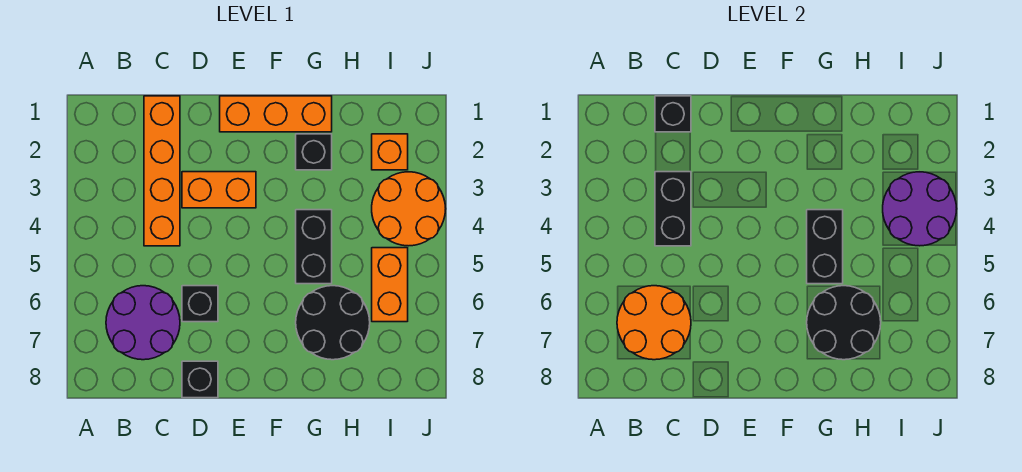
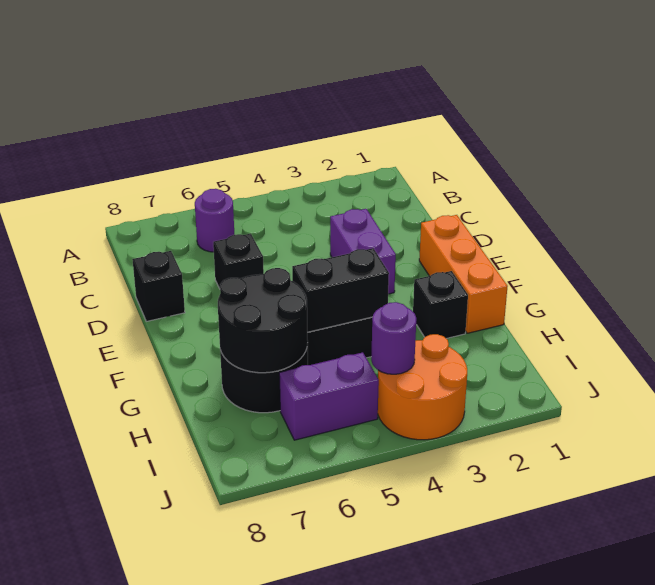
purple 2x2 round brick [106,286,180,360] -> purple 1x1 round brick [195,189,234,252]
orange 2x2 round brick [617,286,691,360] -> none
orange 1x4 brick [144,96,180,246] -> none
black 1x1 brick [655,96,691,132] -> none
black 1x2 brick [655,172,691,246] -> none
orange 1x2 brick [182,172,256,208] -> purple 1x2 brick [330,209,396,294]
orange 1x1 brick [372,134,408,170] -> none
purple 2x2 round brick [883,172,957,246] -> purple 1x1 round brick [371,302,416,374]
orange 1x2 brick [372,248,408,322] -> purple 1x2 brick [279,352,379,440]

